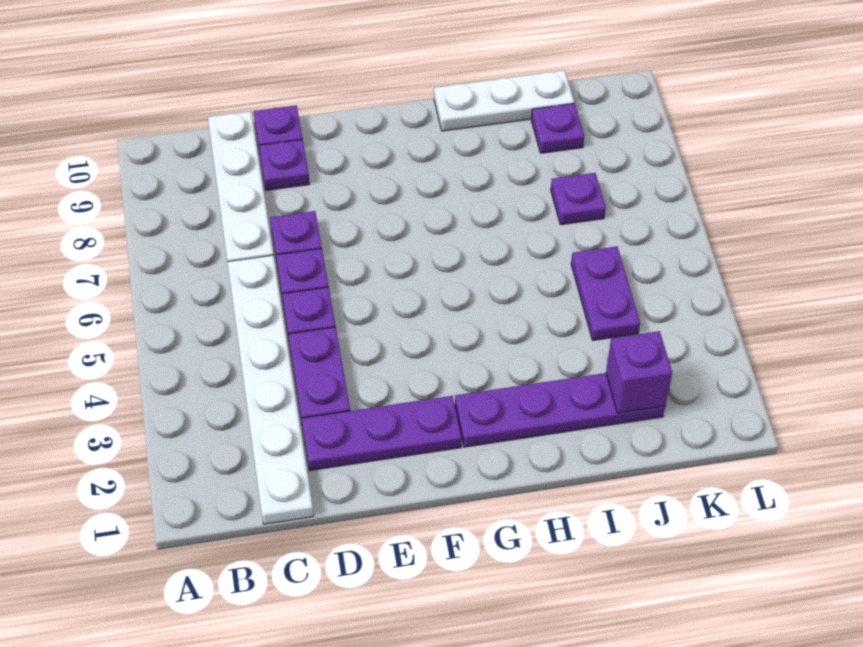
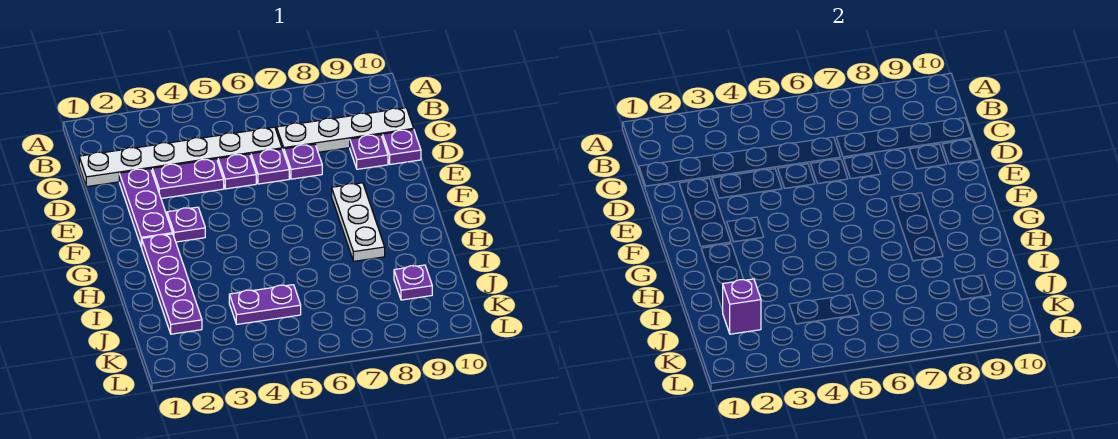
white 1x3 plate [434,70,574,131] -> white 1x3 plate moved to [332,183,385,261]
purple 1x1 plate [551,173,606,225] -> purple 1x1 plate moved to [167,207,205,242]

